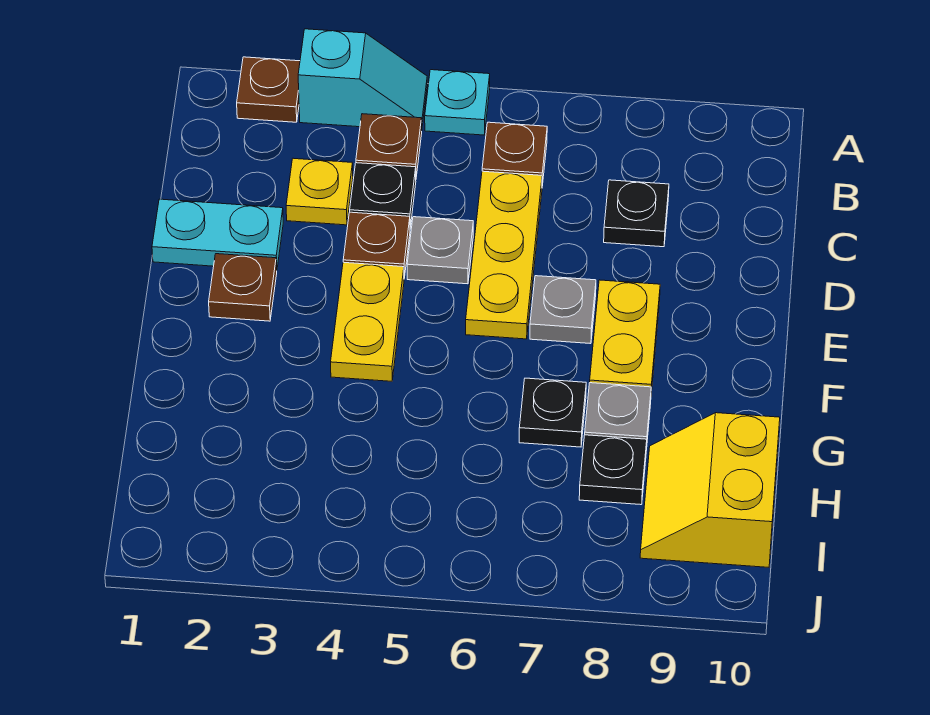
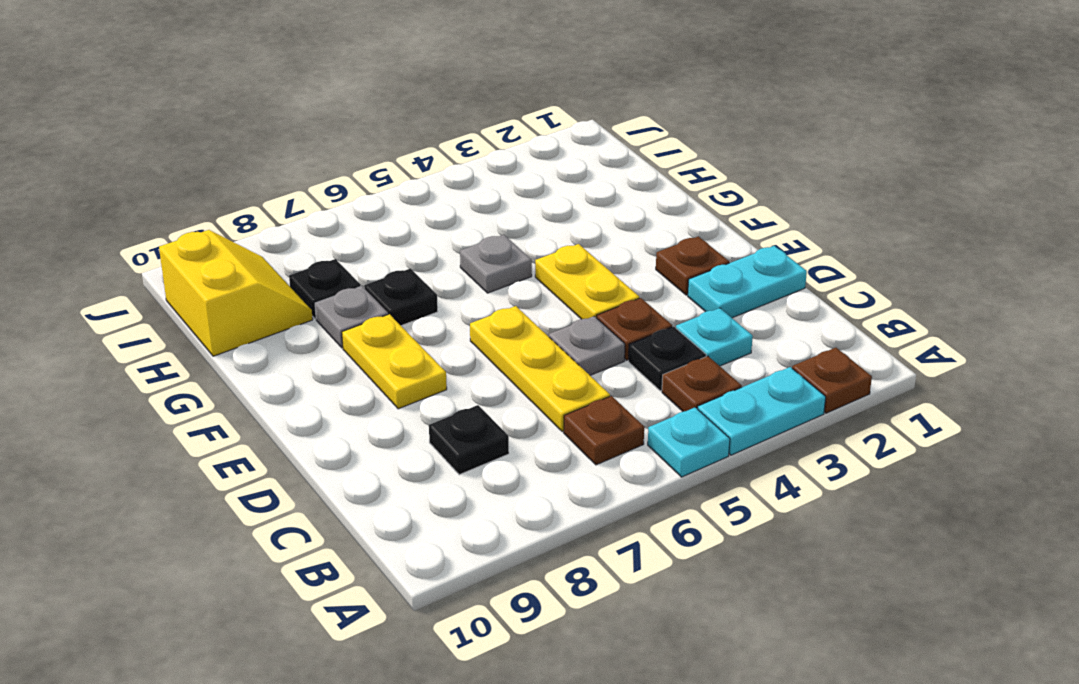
cyan 1x2 slope [298,29,427,127] -> cyan 1x2 plate [698,367,826,455]
yellow 1x1 plate [286,158,353,225] -> cyan 1x1 plate [676,308,753,366]
grey 1x1 plate [530,276,596,344] -> grey 1x1 plate moved to [460,235,532,293]

